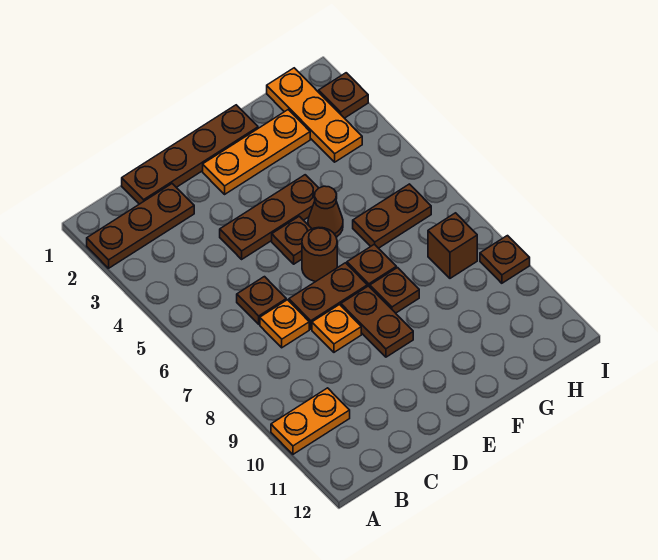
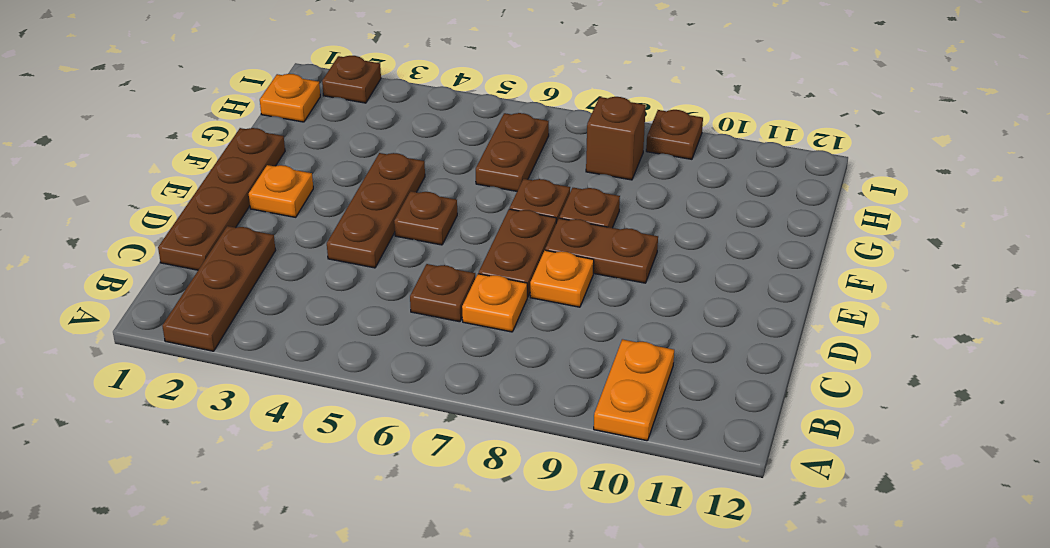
orange 1x3 plate [203,110,310,194] -> orange 1x1 plate [249,165,313,217]
brown 1x1 round brick [302,227,337,282] -> none
brown 1x1 cone [308,186,343,237] -> none
orange 1x3 plate [267,68,362,162] -> orange 1x1 plate [260,74,320,122]

